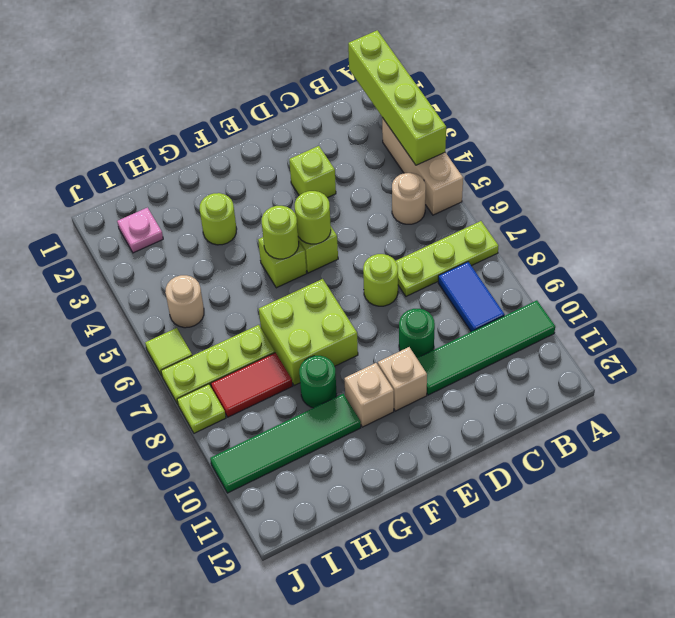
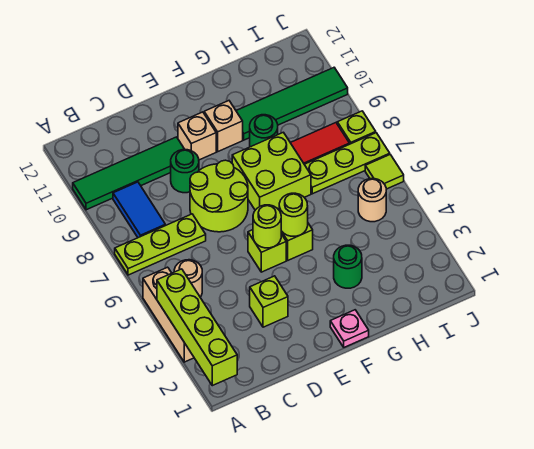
lime 1x1 round brick [363,254,398,306] -> lime 2x2 round brick [190,160,248,232]
lime 1x1 round brick [200,193,237,245] -> green 1x1 round brick [334,245,362,288]
pink 1x1 plate [117,208,163,253] -> pink 1x1 plate moved to [330,310,369,347]

